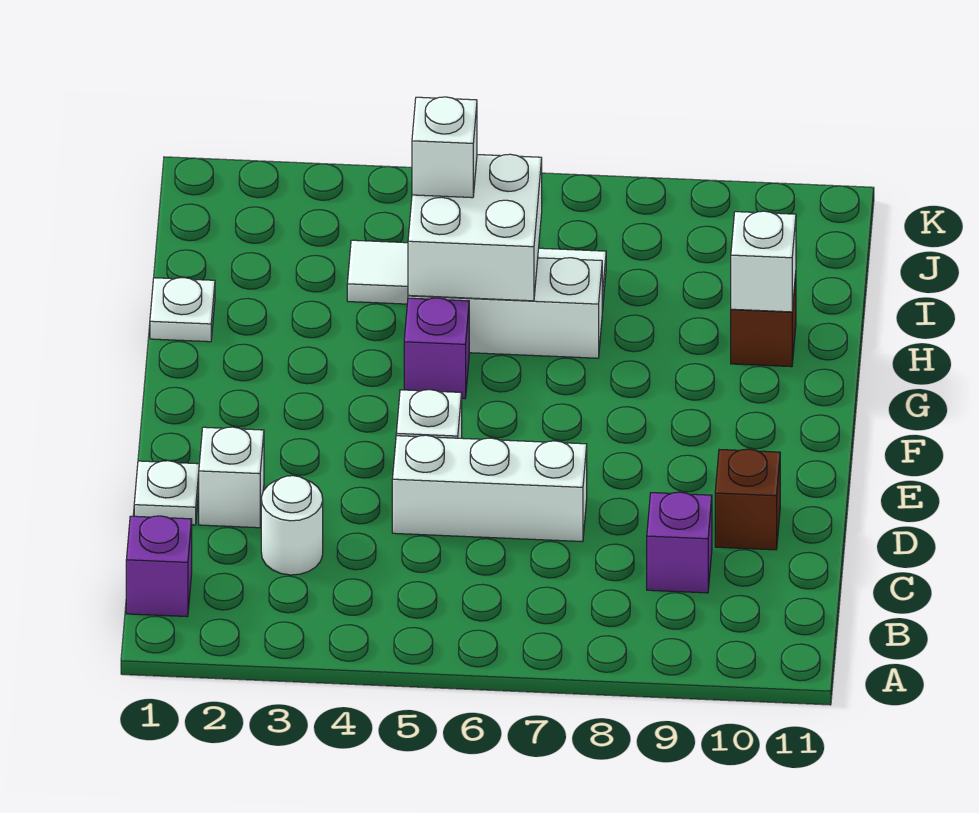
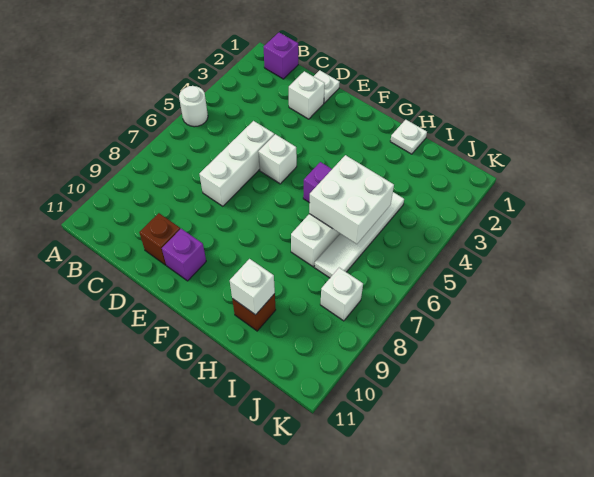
white 1x1 round brick [261,476,323,575] -> white 1x1 round brick moved to [179,86,208,127]
purple 1x1 brick [647,492,712,593] -> purple 1x1 brick moved to [162,229,206,281]
white 1x1 brick [412,97,477,198] -> white 1x1 brick moved to [320,268,363,321]

